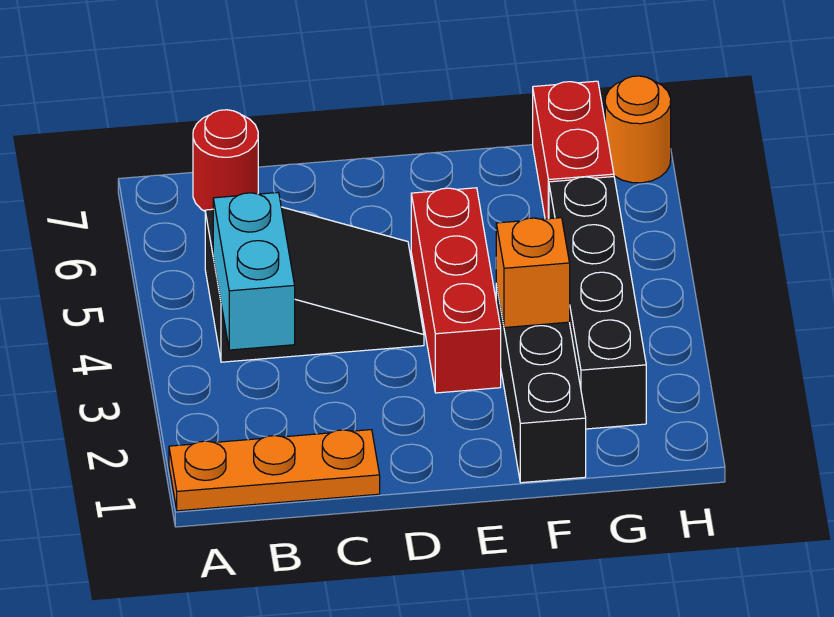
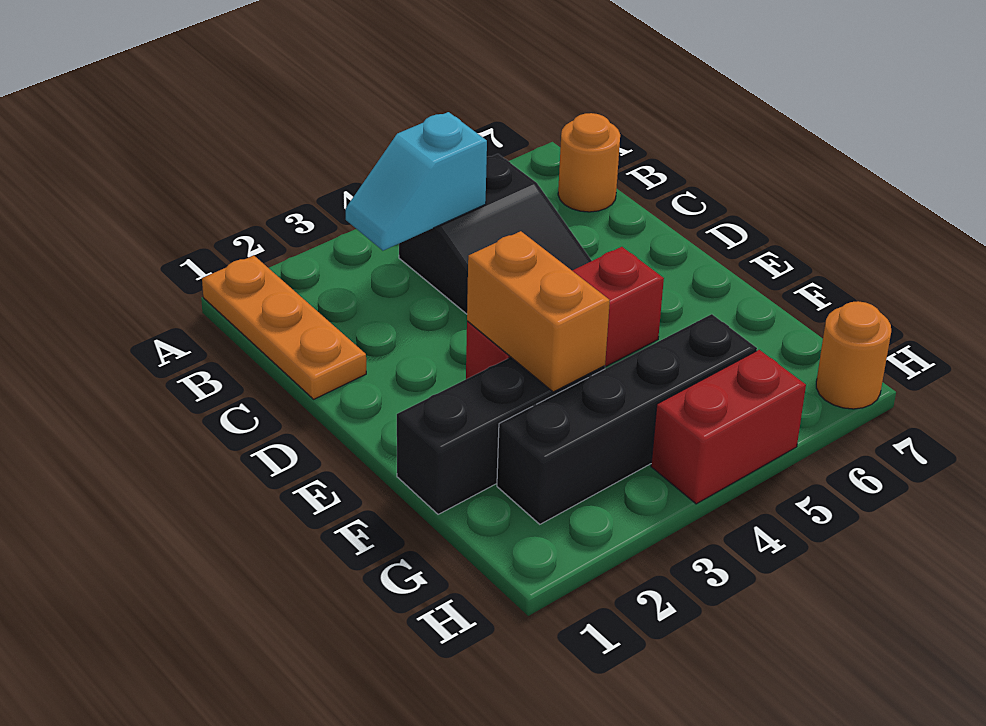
cyan 1x2 brick [213,193,295,350] -> cyan 1x2 slope [346,112,487,251]
red 1x1 round brick [193,110,258,211] -> orange 1x1 round brick [558,113,620,212]
orange 1x1 brick [496,218,570,328] -> orange 1x2 brick [467,231,610,392]
red 1x2 brick [533,81,614,219] -> red 1x2 brick moved to [651,350,806,504]

